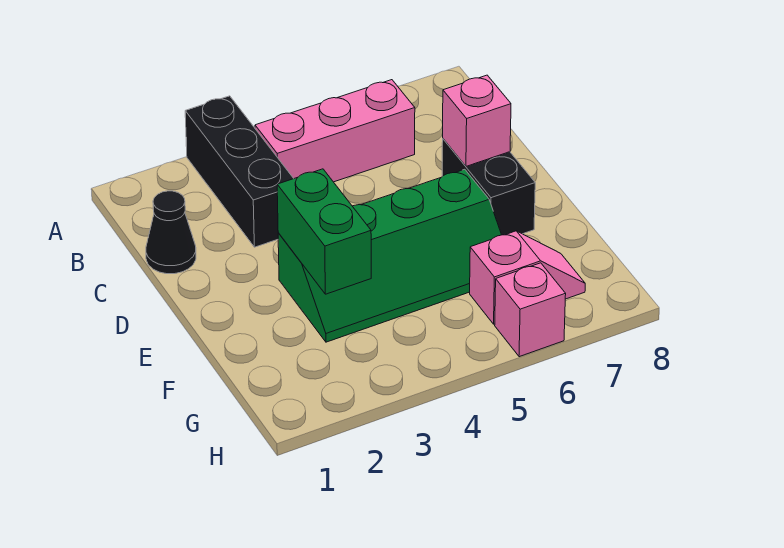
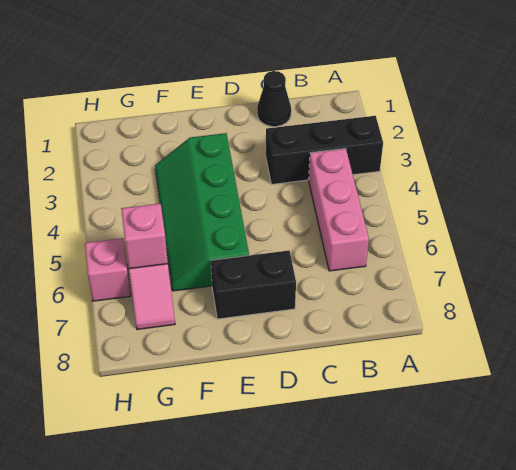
pink 1x1 brick [443,75,511,166] -> pink 1x1 brick moved to [121,203,168,269]
green 1x2 brick [277,169,371,294] -> none

